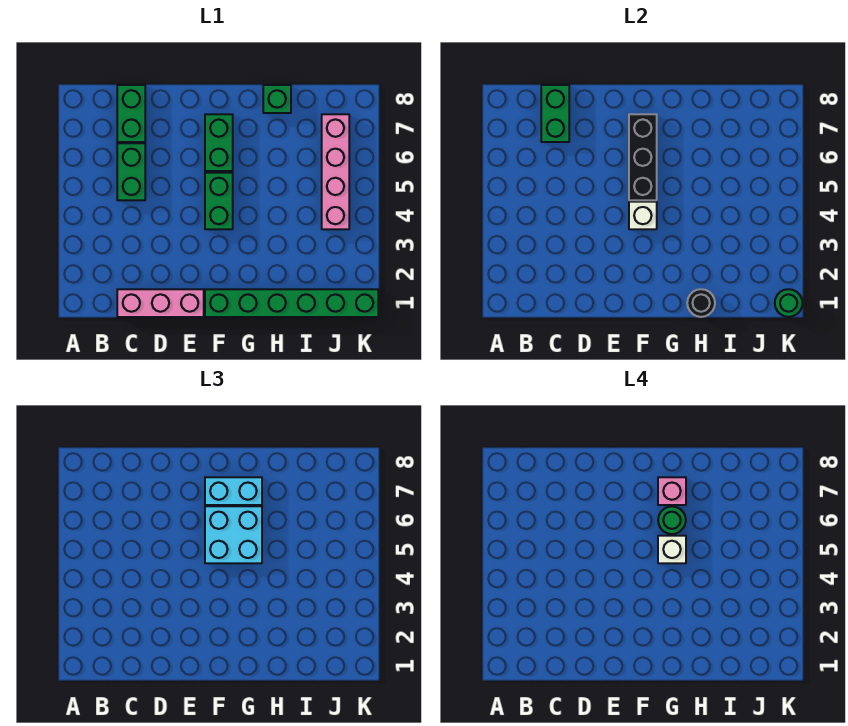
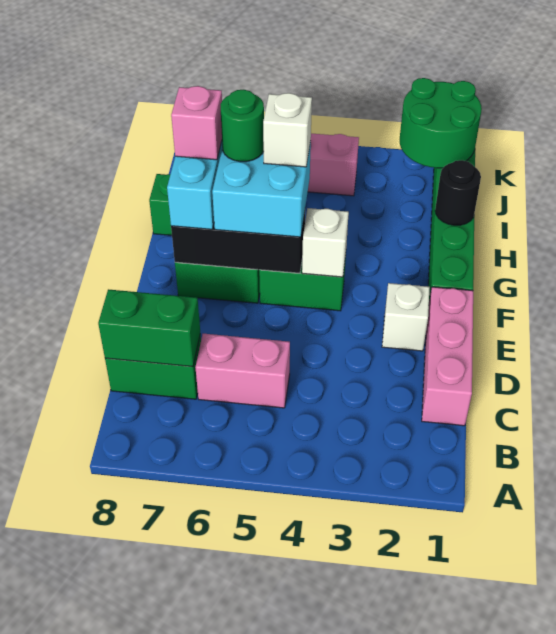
green 1x2 brick [117,143,145,200] -> pink 1x2 brick [195,334,290,408]
none -> white 1x1 brick [382,283,430,351]
green 1x1 round brick [775,289,802,317] -> green 2x2 round brick [400,78,482,168]

